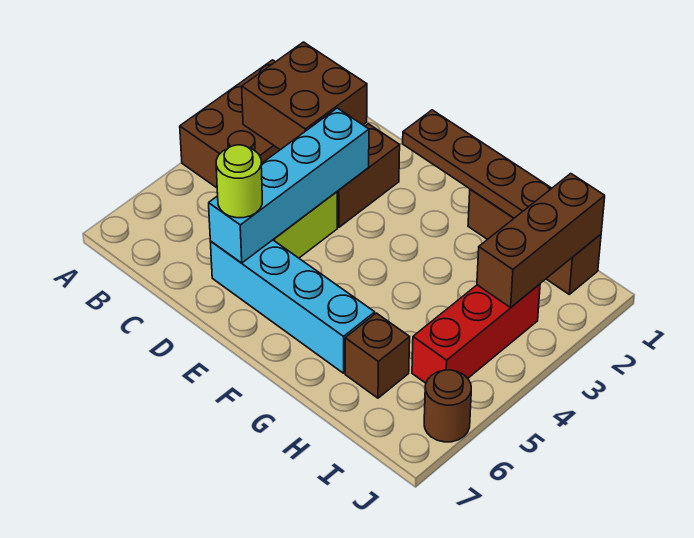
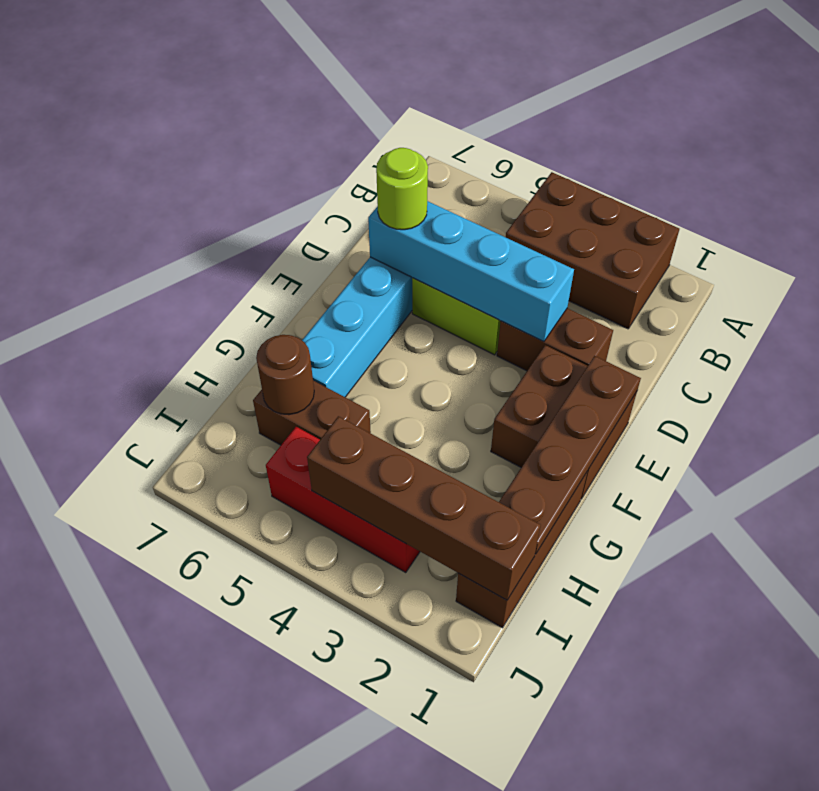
brown 2x2 brick [242,42,367,150] -> brown 2x2 brick moved to [491,345,637,499]
brown 1x1 brick [345,313,410,398] -> brown 1x2 brick [253,381,371,445]
brown 1x3 brick [477,174,605,307] -> brown 1x4 brick [307,416,541,600]
brown 1x1 round brick [424,370,471,442] -> brown 1x1 round brick moved to [256,335,314,415]

